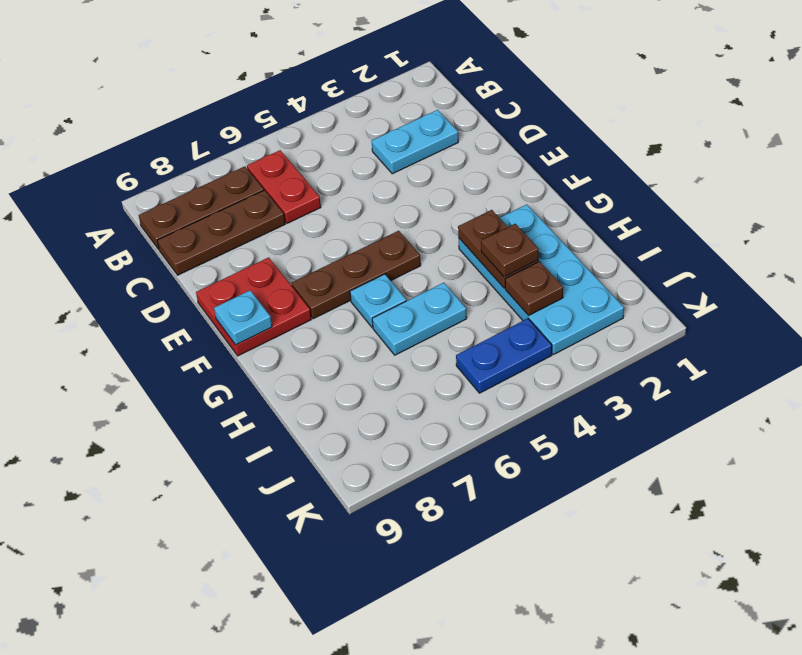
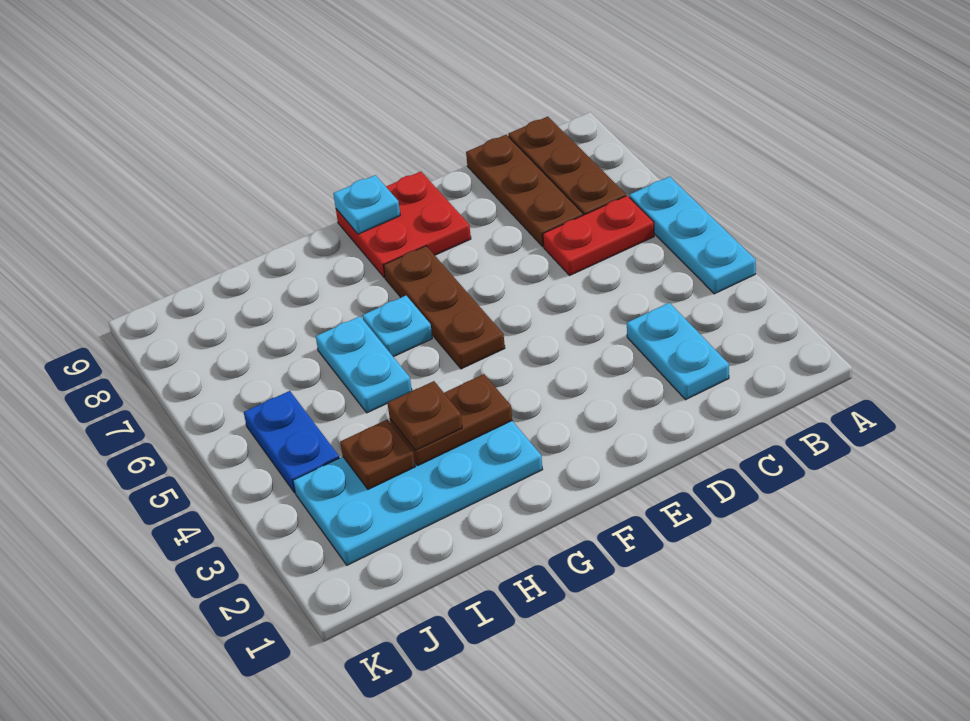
none -> cyan 1x3 plate [629,176,756,294]

